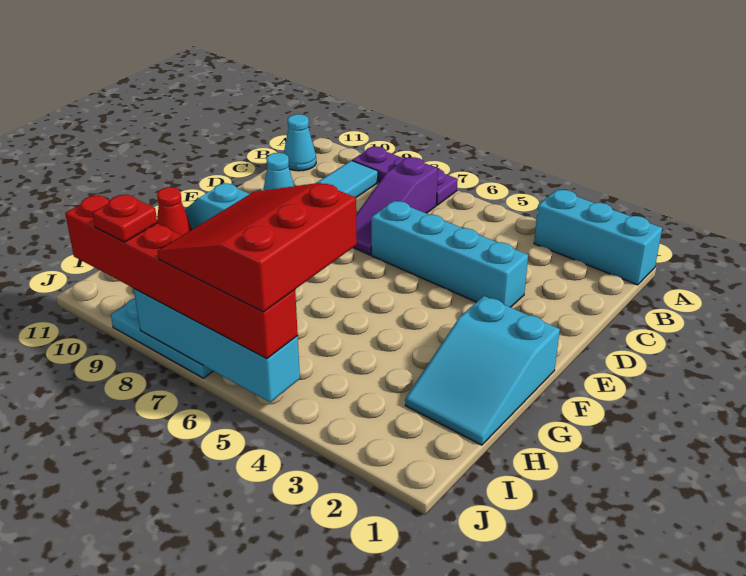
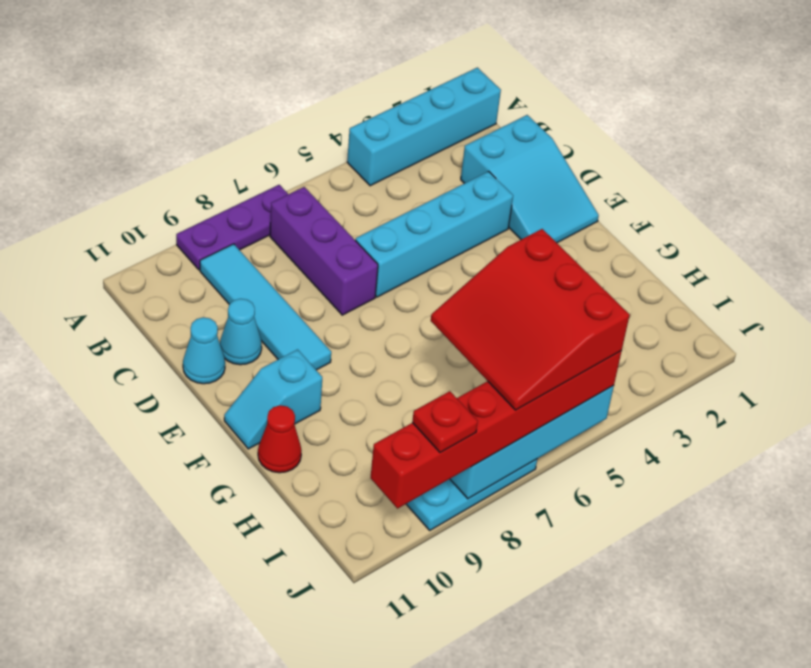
cyan 1x3 brick [534,189,662,285] -> cyan 1x4 brick [347,68,501,186]
purple 1x3 slope [353,157,438,255] -> purple 1x3 brick [270,187,378,315]
cyan 1x1 cone [284,114,316,171] -> cyan 1x1 cone moved to [183,317,225,384]
cyan 2x3 slope [405,296,560,445] -> cyan 2x3 slope moved to [461,115,599,243]

